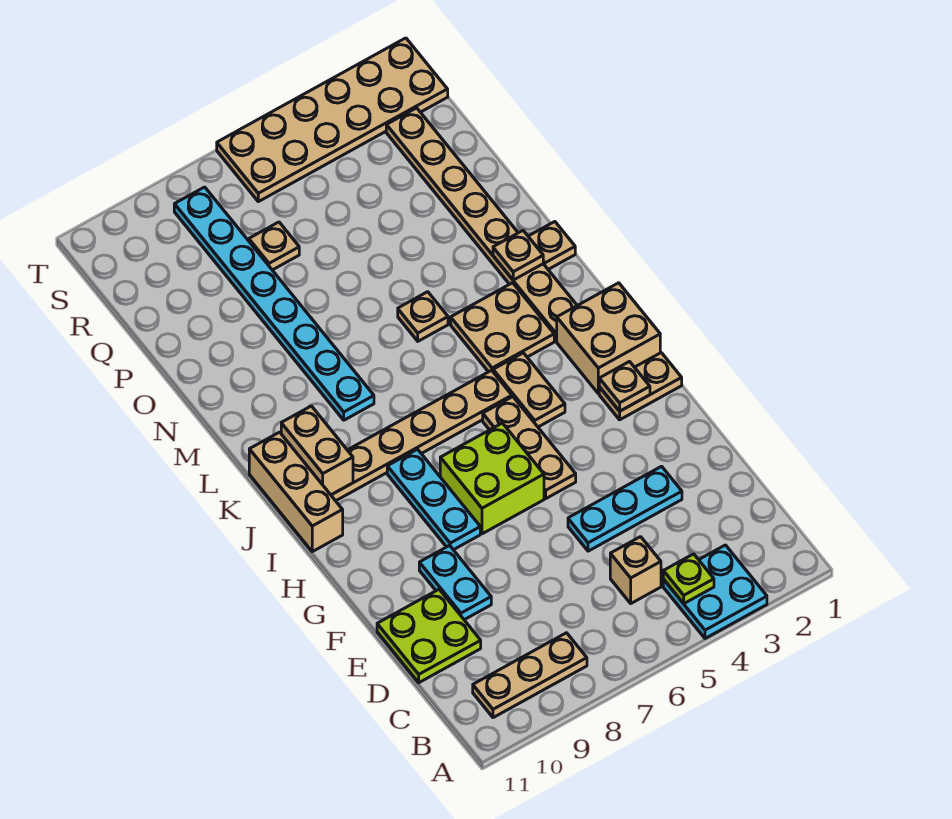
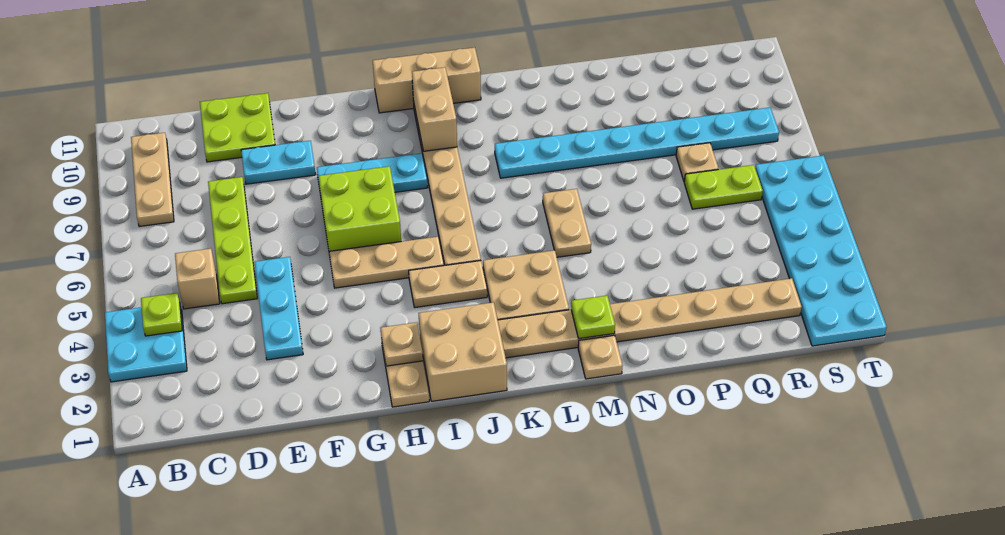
none -> lime 1x4 plate [208,177,257,304]
tan 1x2 brick [281,406,353,495] -> tan 1x2 brick turned to [412,67,457,151]
tan 1x1 plate [493,231,543,280] -> lime 1x1 plate [571,296,615,339]
tan 1x1 plate [398,292,448,341] -> tan 1x2 plate [543,189,591,257]
none -> lime 1x2 plate [684,165,763,209]
tan 2x6 plate [217,38,448,202] -> cyan 2x6 plate [755,155,887,346]

